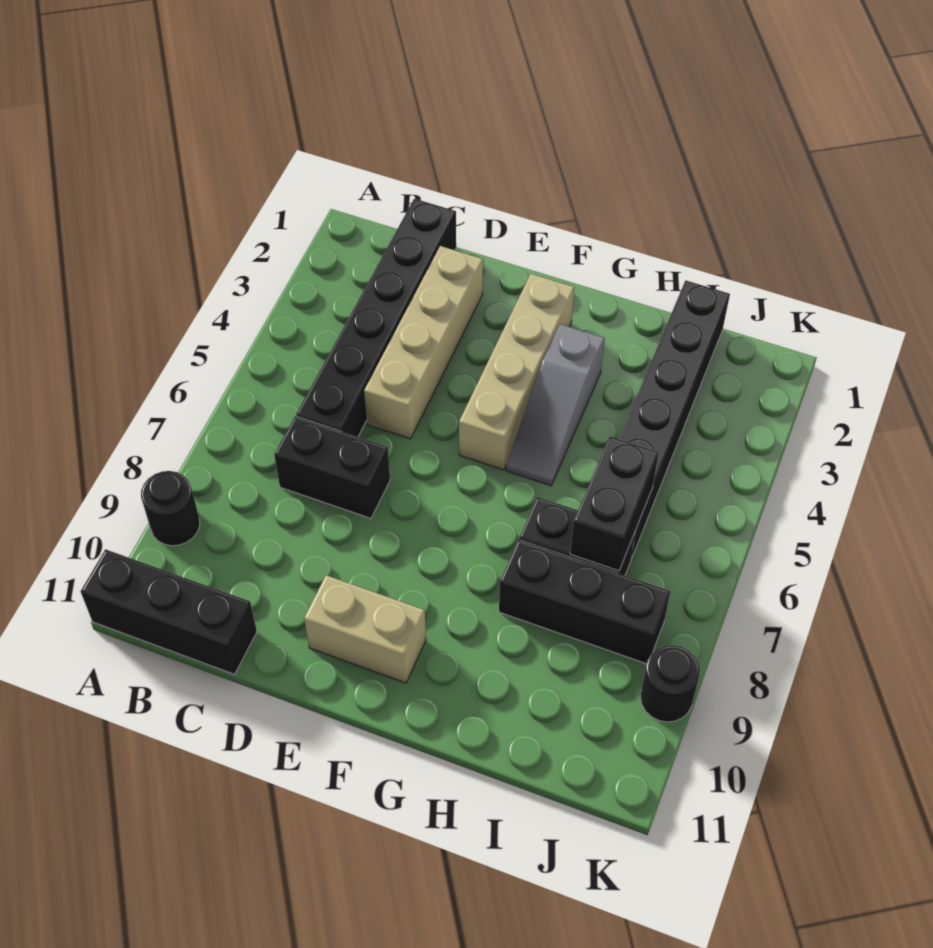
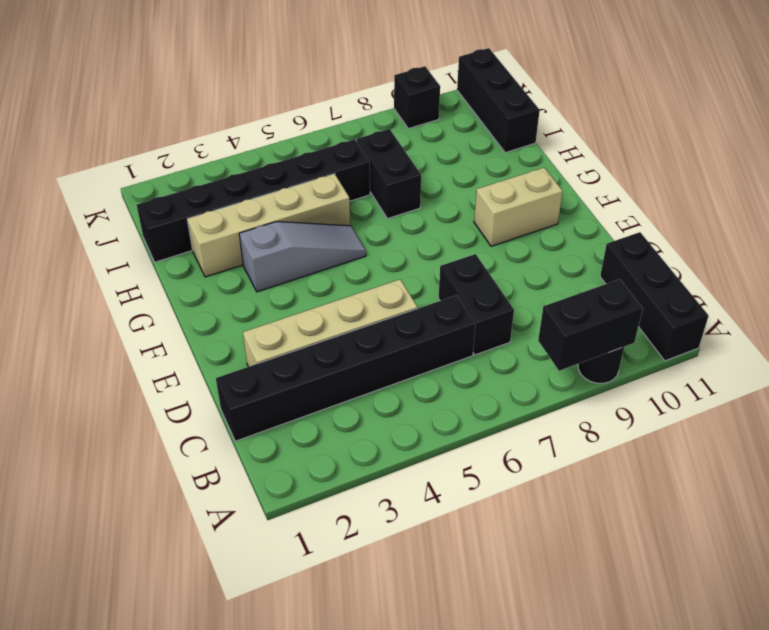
tan 1x2 brick [304,575,426,683] -> tan 1x2 brick turned to [474,168,563,246]
tan 1x4 brick [459,274,574,470] -> tan 1x4 brick moved to [187,174,350,277]
black 1x3 brick [499,540,670,664] -> black 1x3 brick moved to [457,48,540,153]
black 1x2 brick [570,437,659,571] -> black 1x2 brick moved to [538,279,643,371]
black 1x1 round brick [640,645,700,722] -> black 1x1 brick [394,66,440,129]

